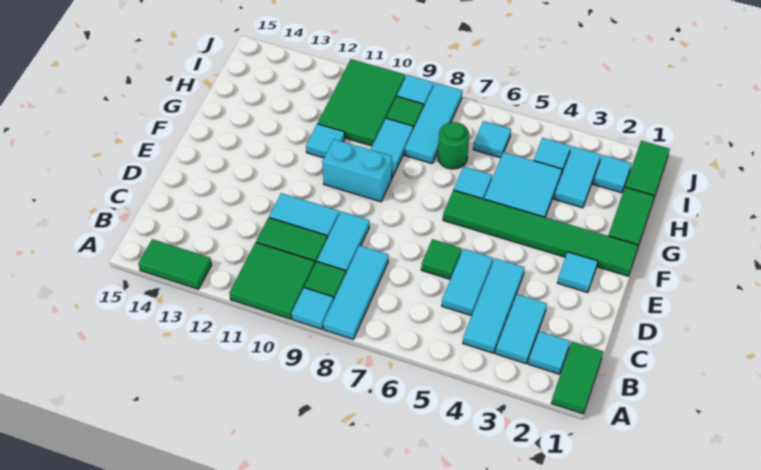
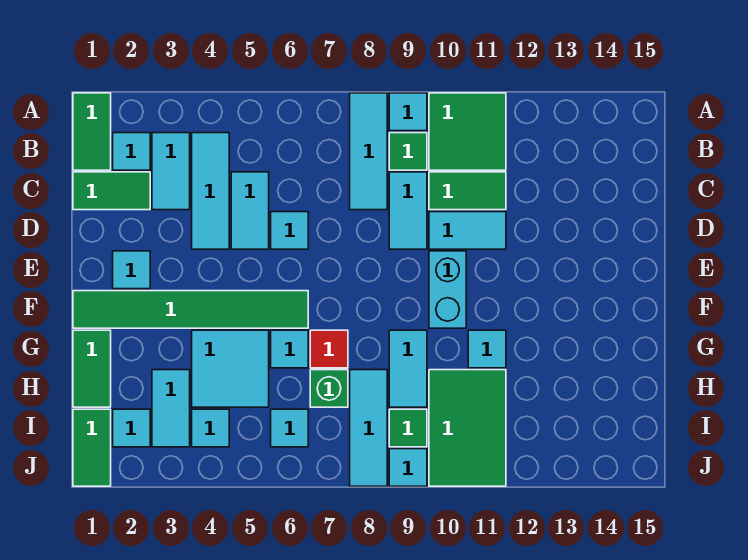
green 1x2 tile [138,239,212,289] -> green 1x2 tile moved to [73,172,150,210]
green 1x1 tile [421,239,462,279] -> cyan 1x1 tile [271,212,308,249]
cyan 1x2 brick [322,139,392,202] -> cyan 1x2 brick turned to [429,251,466,328]
none -> red 1x1 tile [310,330,348,368]
green 1x1 round brick [438,122,469,169] -> green 1x1 brick [310,370,348,407]

